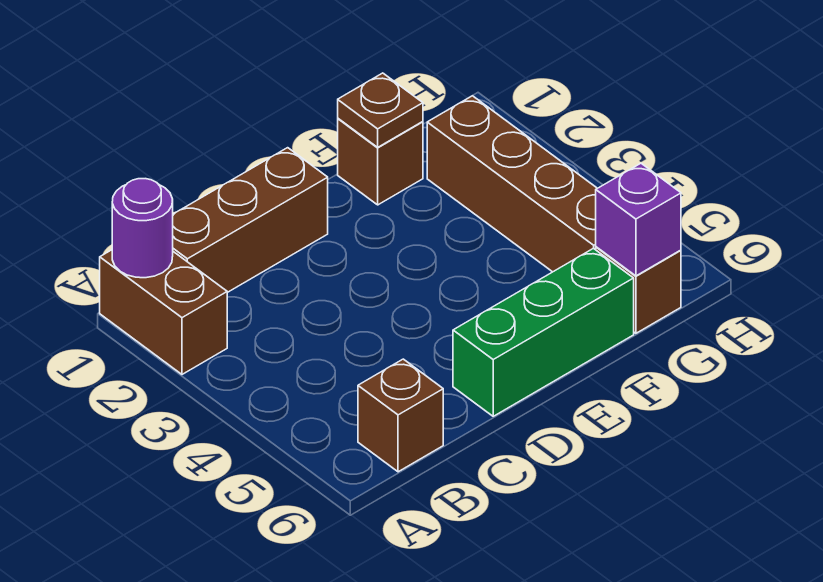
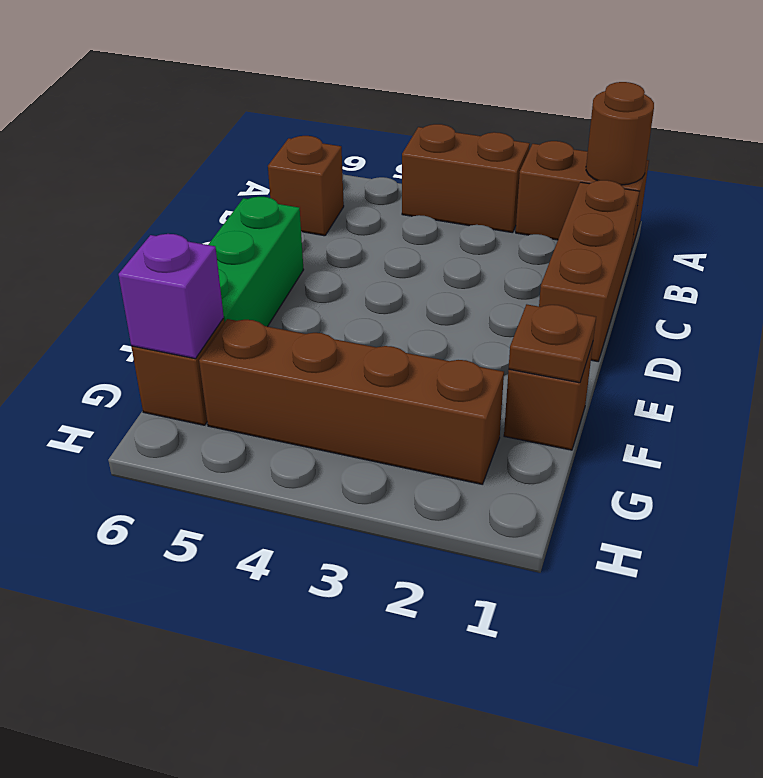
purple 1x1 round brick [112,179,173,278] -> brown 1x1 round brick [586,82,654,185]
none -> brown 1x2 brick [402,124,530,233]

